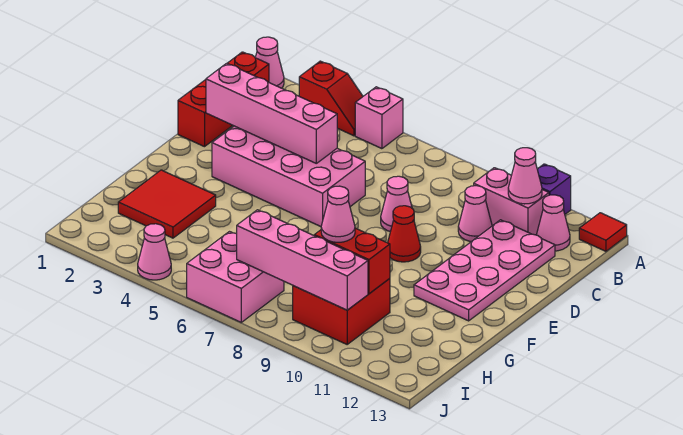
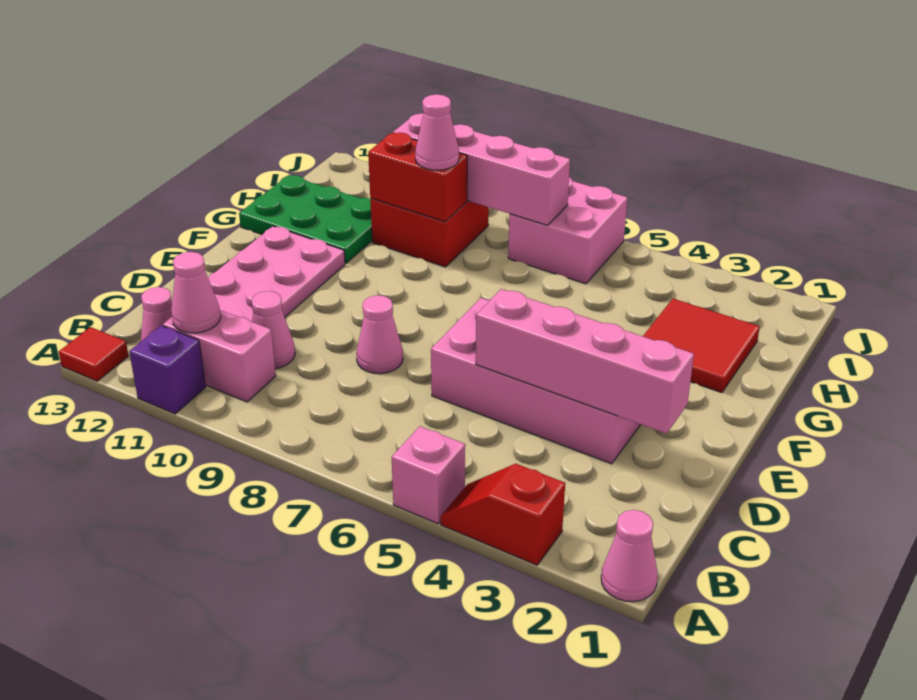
red 1x3 brick [178,52,269,147] -> none
red 1x1 cone [388,206,421,262] -> none
none -> green 2x3 plate [239,175,372,263]
pink 1x1 cone [138,224,171,280] -> none

